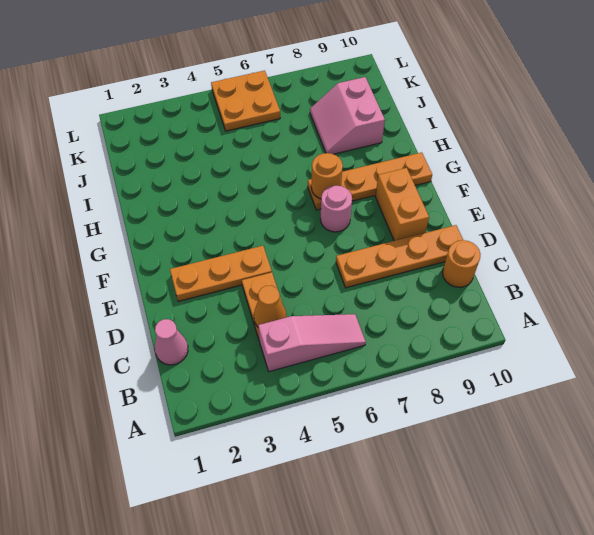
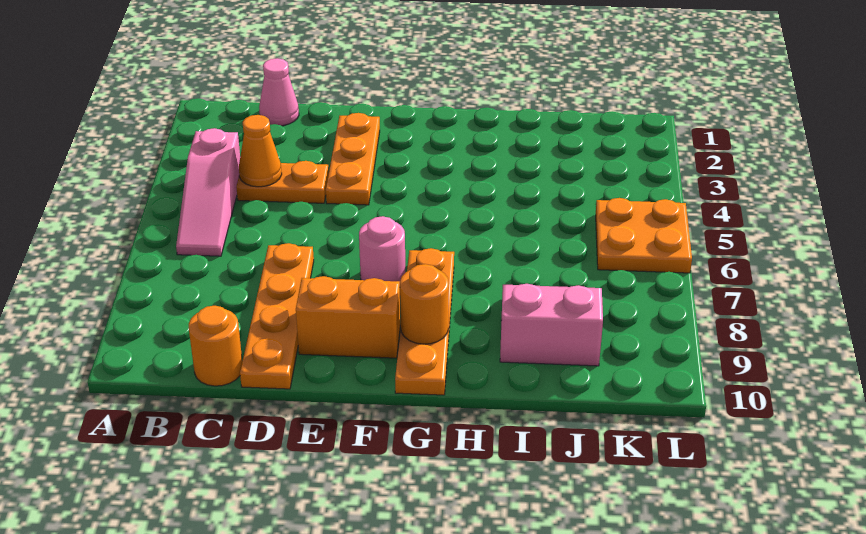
orange 1x1 round brick [311,153,343,199] -> orange 1x1 round brick moved to [400,264,449,344]

